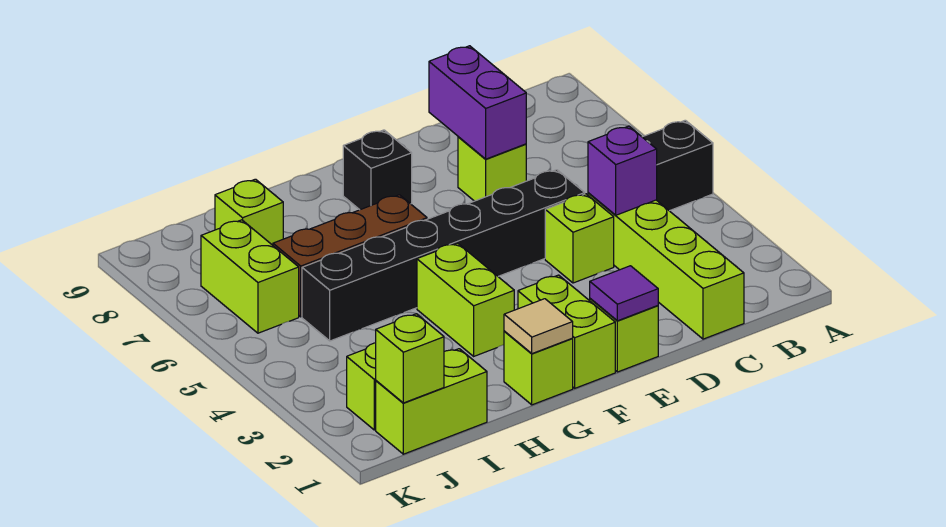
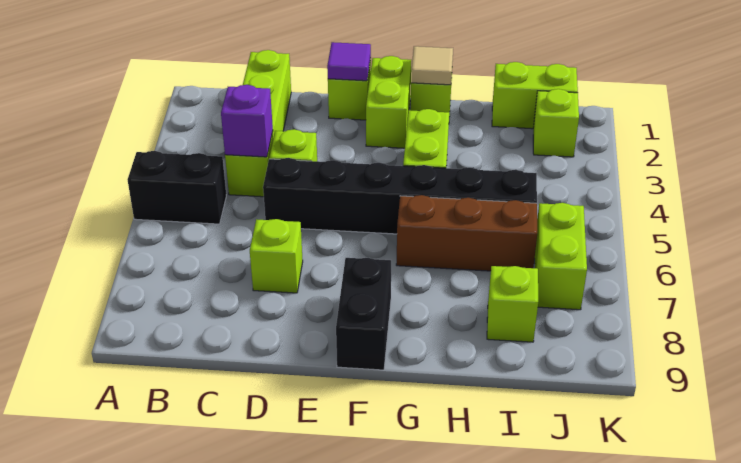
purple 1x2 brick [429,46,526,159] -> none
black 1x1 brick [343,130,412,210] -> black 1x2 brick [336,258,391,370]
lime 1x1 brick [376,314,444,403] -> none

